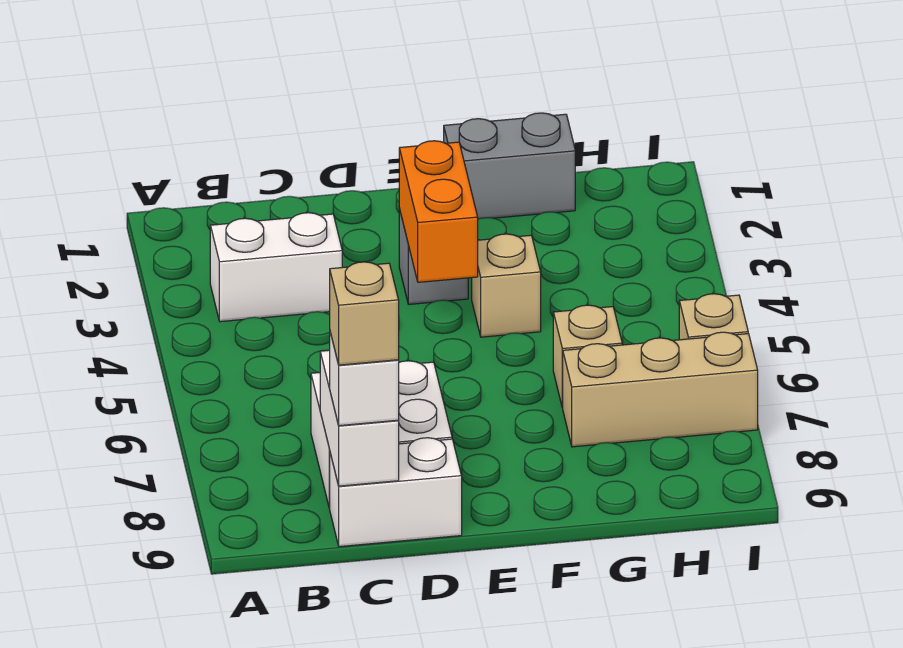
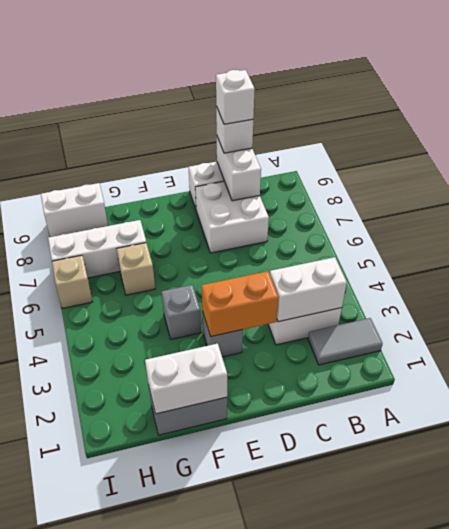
none -> grey 1x2 tile [308,318,383,365]
none -> white 1x2 brick [270,257,347,322]
tan 1x1 brick [330,262,399,365] -> white 1x1 brick [216,70,255,124]
orange 1x2 brick [399,141,478,282] -> orange 1x2 brick turned to [201,271,279,337]
none -> white 1x2 brick [145,344,227,414]
tan 1x1 brick [472,234,541,337] -> grey 1x1 brick [162,285,201,339]
tan 1x3 brick [563,332,758,447] -> white 1x3 brick [48,220,146,278]
none -> white 1x2 brick [41,183,108,237]

